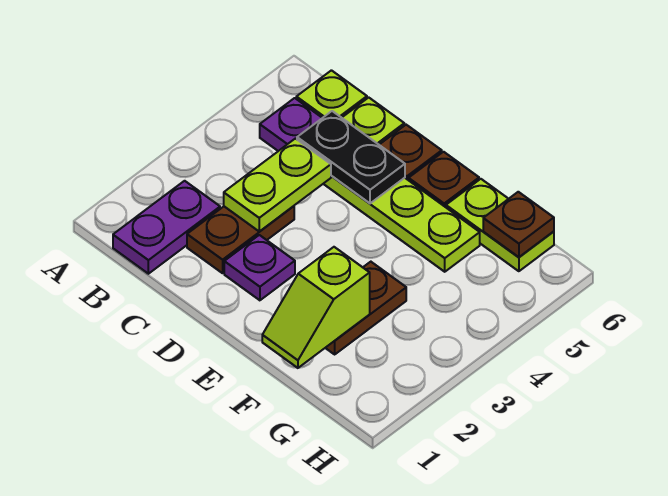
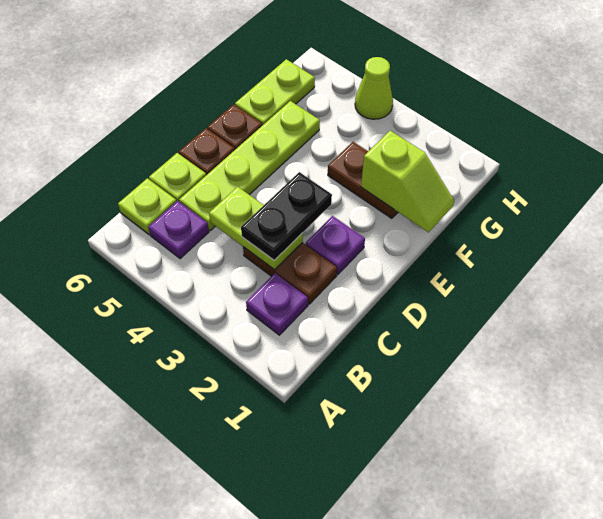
purple 1x2 plate [113,181,220,274] -> purple 1x1 plate [246,273,308,335]
black 1x2 plate [297,111,405,203] -> black 1x2 plate moved to [241,172,332,260]
brown 1x1 plate [483,192,554,257] -> none
none -> lime 1x1 cone [355,57,393,119]

